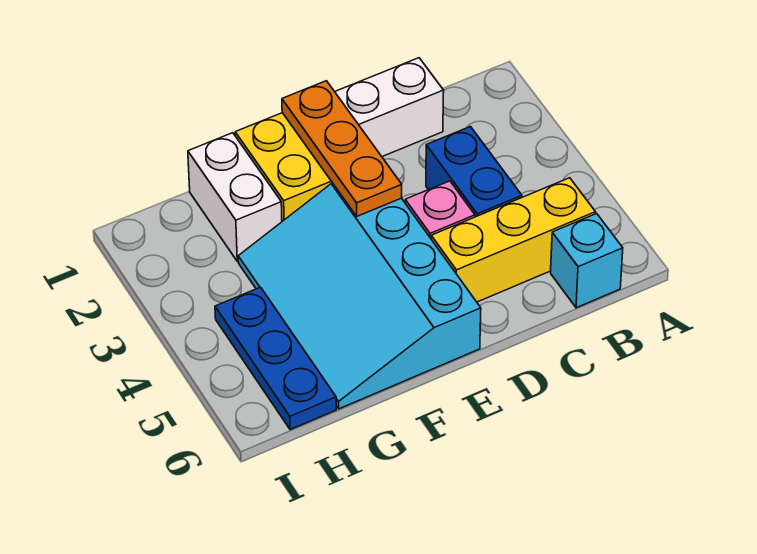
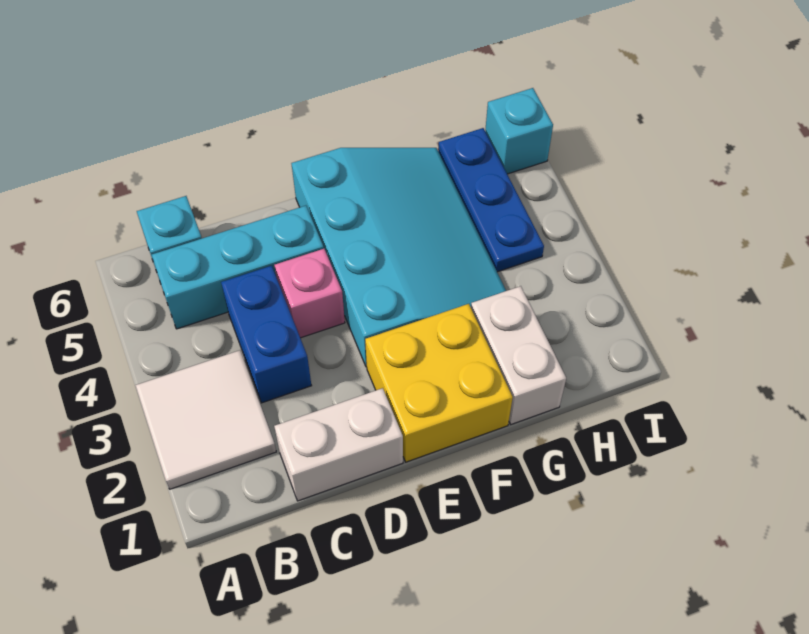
none -> white 2x2 tile [135,350,276,489]
yellow 1x3 brick [431,178,595,302] -> cyan 1x3 brick [152,206,324,329]
orange 1x3 plate [282,81,402,216] -> none
none -> cyan 1x1 brick [485,88,553,174]

